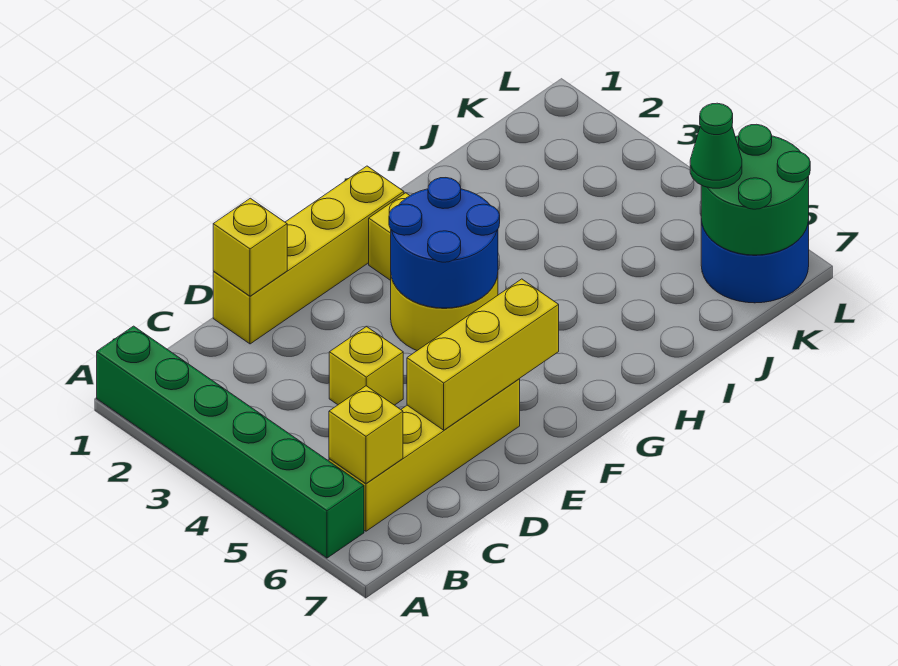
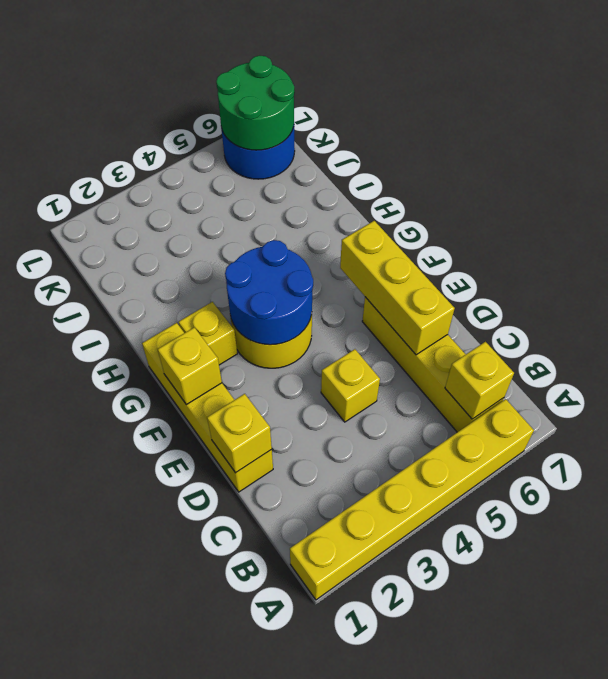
green 1x6 brick [97,326,364,558] -> yellow 1x6 brick [290,399,534,600]
none -> yellow 1x1 brick [158,327,222,404]
green 1x1 cone [690,103,742,188] -> none

